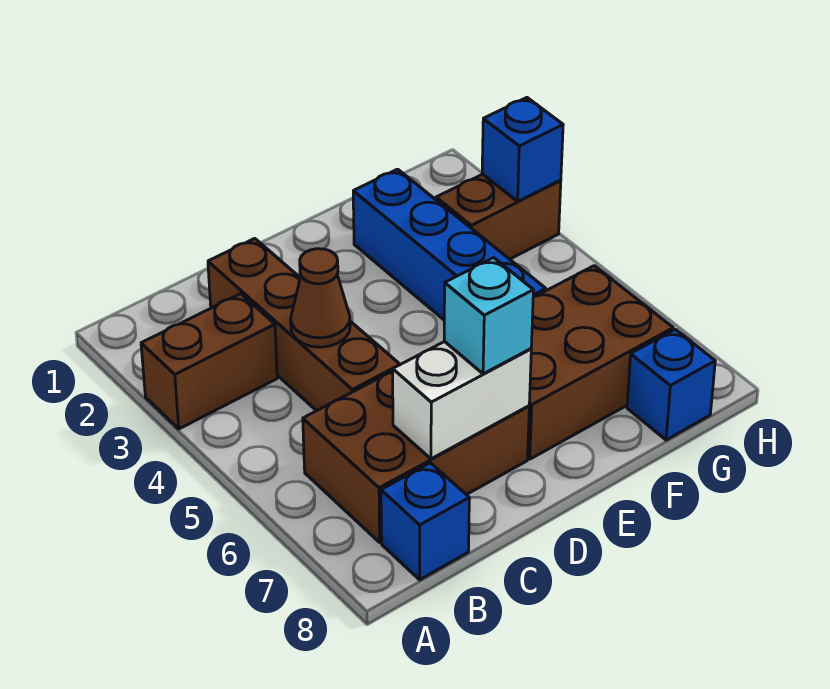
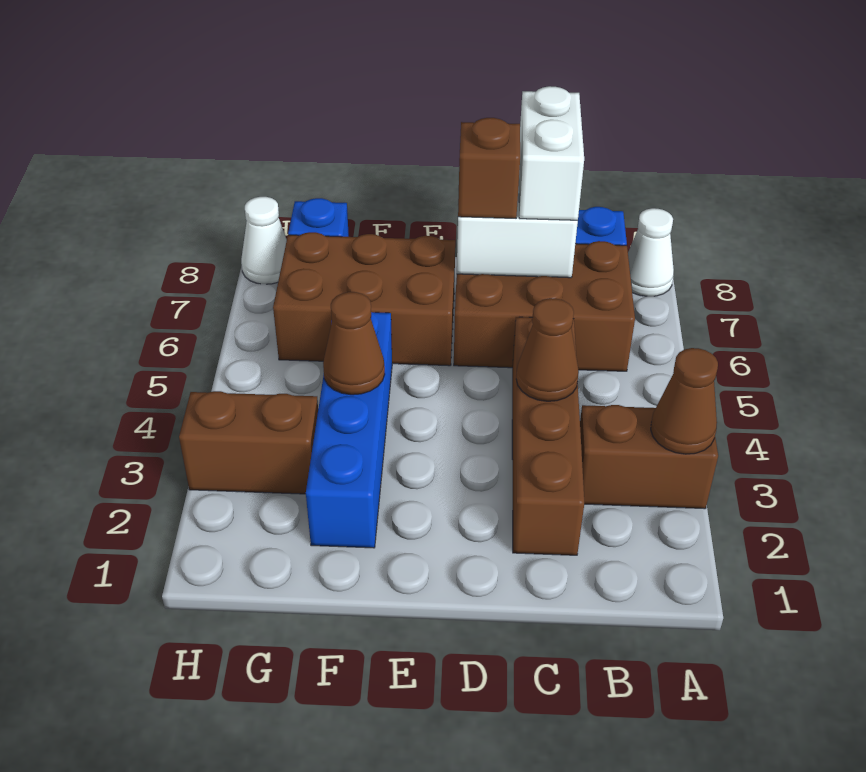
none -> brown 1x1 cone [651,348,718,454]
none -> white 1x1 cone [628,208,674,296]
none -> white 1x2 brick [519,86,584,220]
cyan 1x1 brick [444,258,533,374] -> brown 1x1 brick [458,118,520,218]
none -> brown 1x1 cone [323,292,385,395]
blue 1x1 brick [482,98,563,201] -> none
none -> white 1x1 cone [241,197,287,284]

